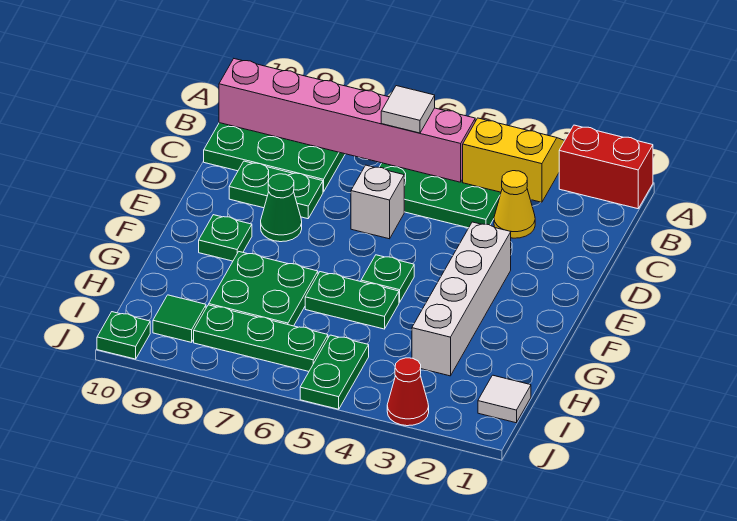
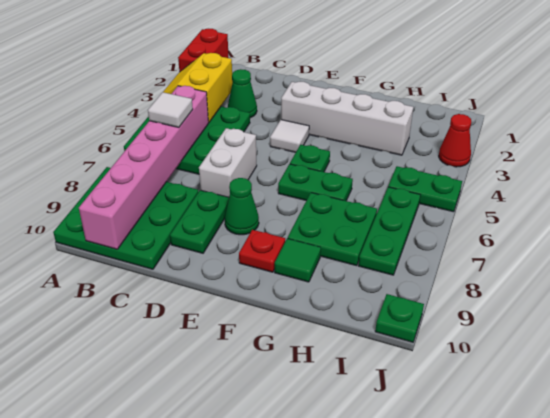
yellow 1x1 cone [494,171,535,238] -> green 1x1 cone [228,69,257,118]
white 1x1 brick [351,165,404,239] -> white 1x2 brick [199,128,257,197]
green 1x1 plate [199,215,252,261] -> red 1x1 plate [239,230,285,272]
green 1x2 plate [305,272,399,329] -> green 1x2 plate turned to [278,164,353,201]
white 1x1 tile [478,375,531,423] -> white 1x1 tile moved to [270,120,309,152]
green 1x1 tile [153,295,206,342] -> green 1x1 tile moved to [275,239,321,282]

